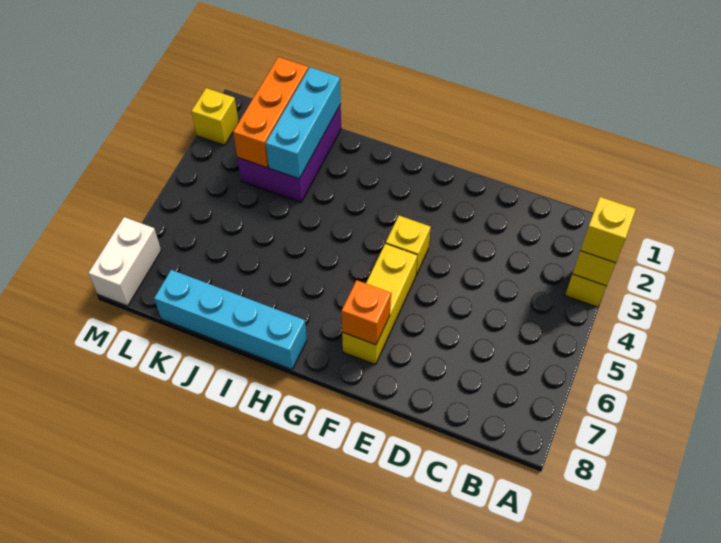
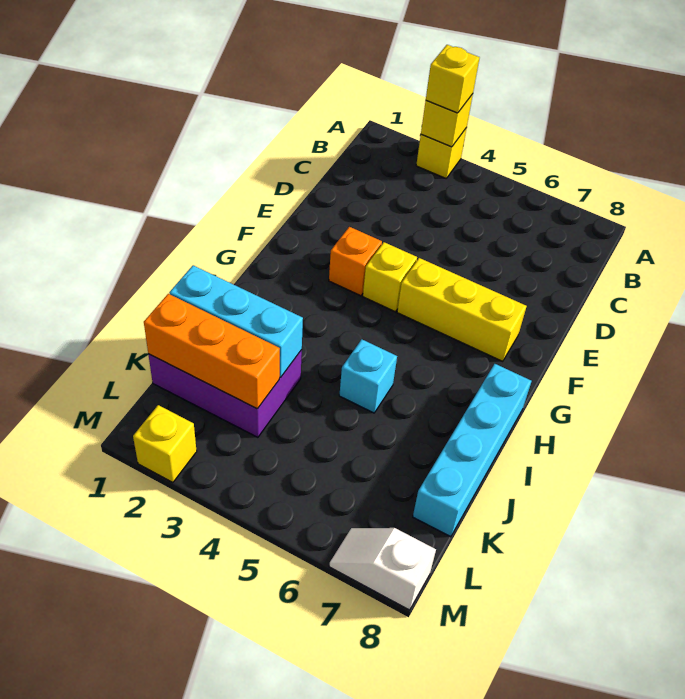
orange 1x1 brick [342,280,391,345] -> orange 1x1 brick moved to [329,227,382,296]
none -> cyan 1x1 brick [339,339,397,413]
white 1x2 brick [89,217,161,306] -> white 1x2 slope [329,528,436,610]

